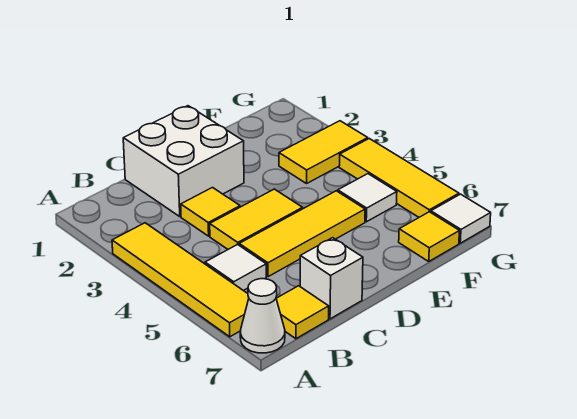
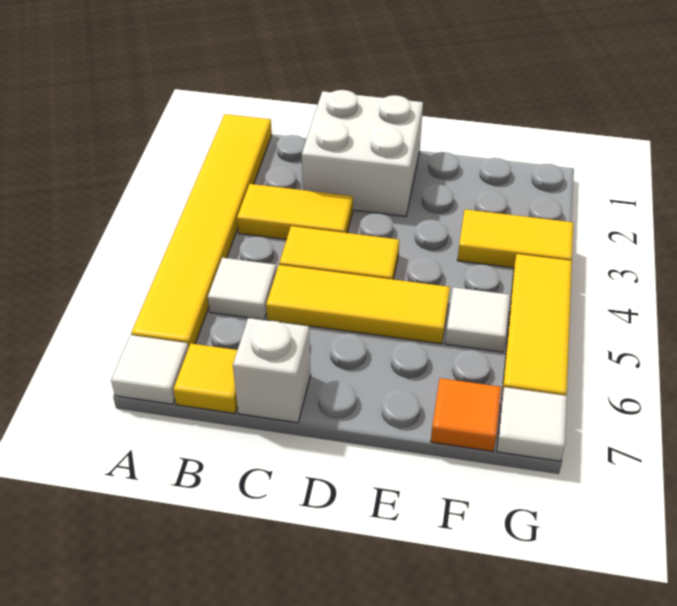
yellow 1x4 tile [112,223,249,337] -> yellow 1x6 tile [131,114,272,348]
white 1x1 cone [240,279,285,353] -> white 1x1 tile [111,335,188,404]
yellow 1x1 tile [181,188,240,236] -> yellow 1x2 tile [237,184,353,239]
yellow 1x1 tile [399,212,460,261] -> orange 1x1 tile [431,378,501,451]

